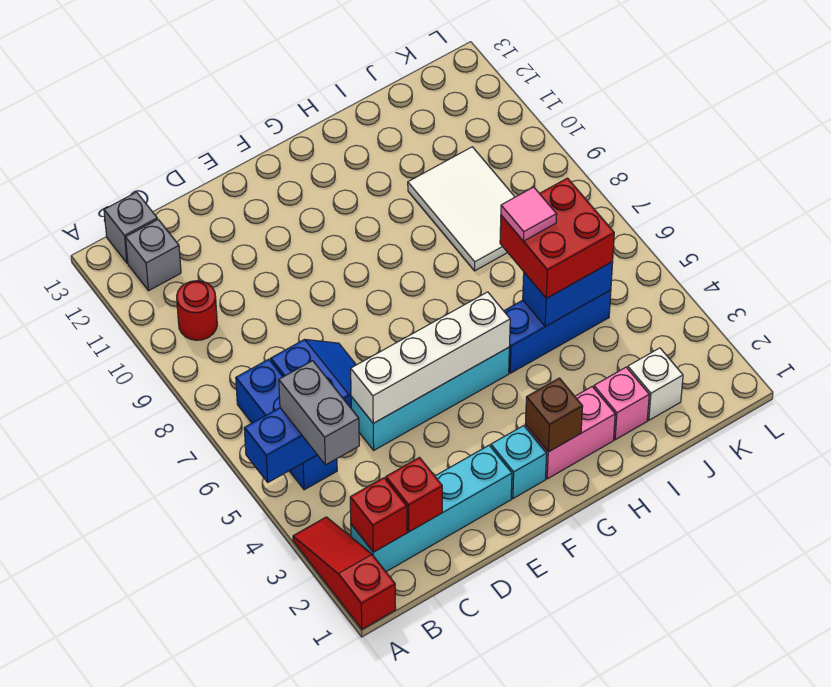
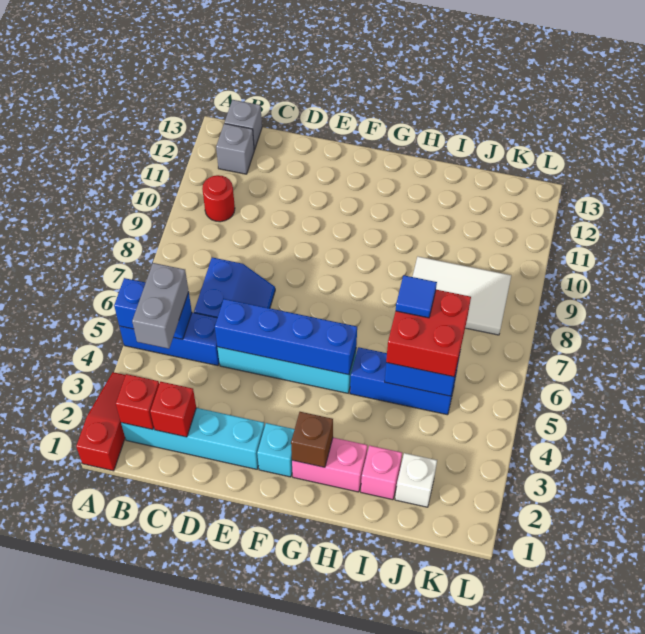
blue 1x3 brick [236,359,337,490] -> blue 1x3 brick turned to [119,313,219,366]
white 1x4 brick [351,292,510,423] -> blue 1x4 brick [215,299,357,375]
pink 1x1 tile [501,187,557,241] -> blue 1x1 tile [396,275,437,318]
white 2x3 tile [408,147,515,271] -> white 2x3 tile turned to [412,257,511,335]

